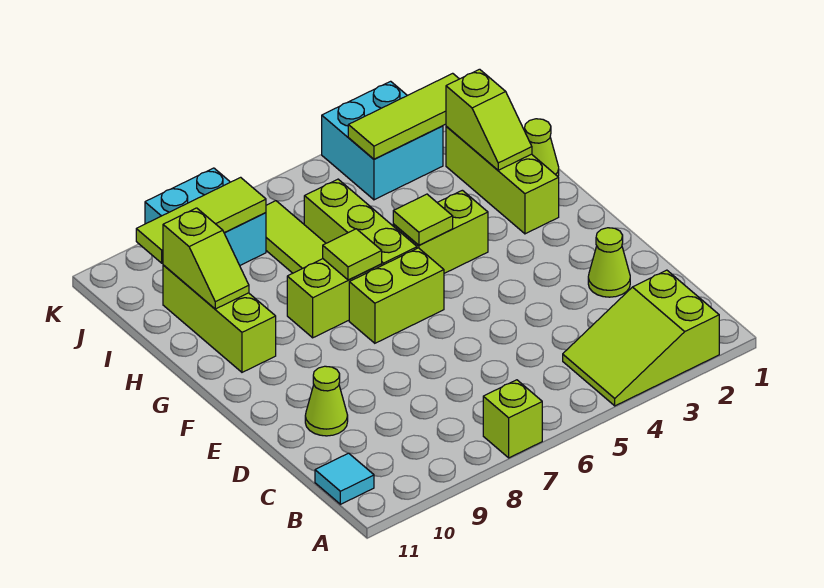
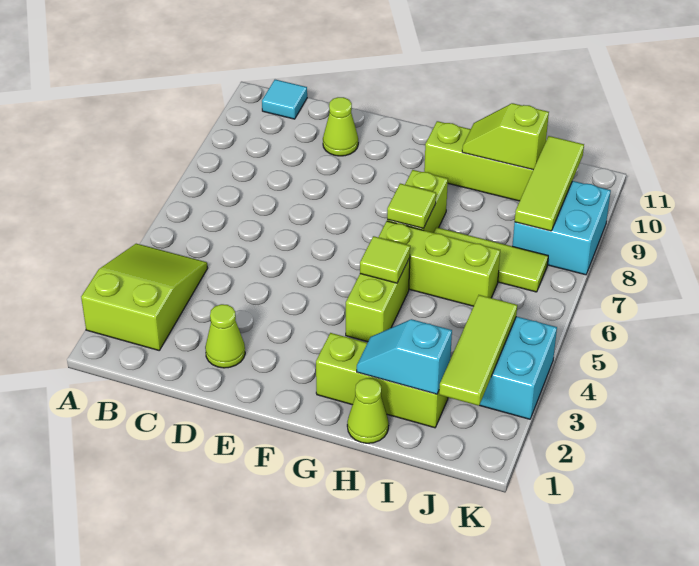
lime 1x1 brick [483,380,542,458] -> none
lime 1x2 brick [349,248,444,343] -> none
lime 1x2 slope [446,69,532,170] -> cyan 1x2 slope [357,319,452,394]

